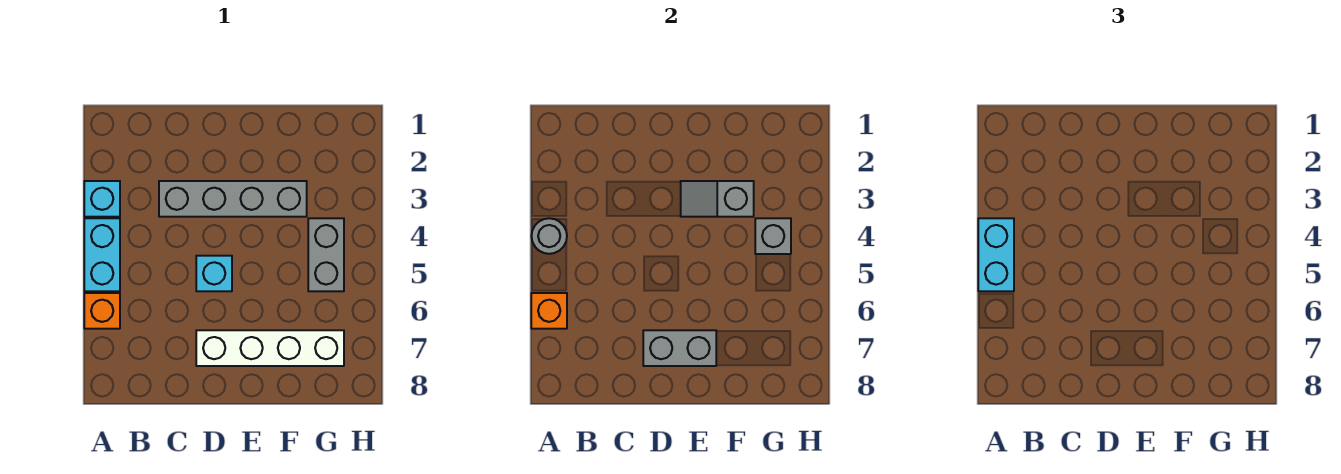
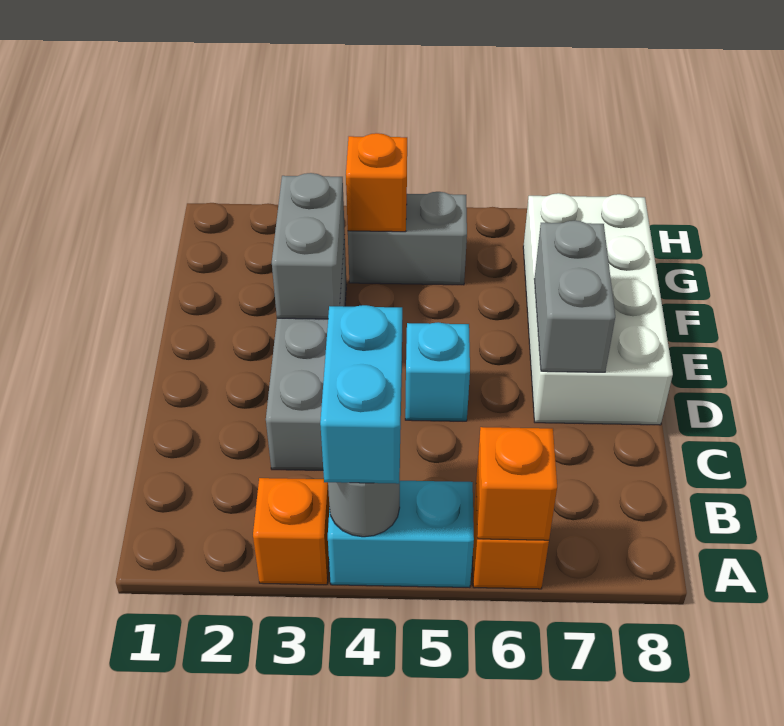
cyan 1x1 brick [84,181,120,217] -> orange 1x1 brick [253,478,330,585]
cyan 1x2 brick [978,218,1014,291] -> cyan 1x2 brick turned to [320,305,402,484]
white 1x4 brick [196,330,344,366] -> white 2x4 brick [523,193,673,425]
grey 1x2 slope [681,181,754,217] -> grey 1x2 brick [272,173,345,319]
grey 1x1 brick [755,218,791,254] -> orange 1x1 brick [346,133,407,232]

